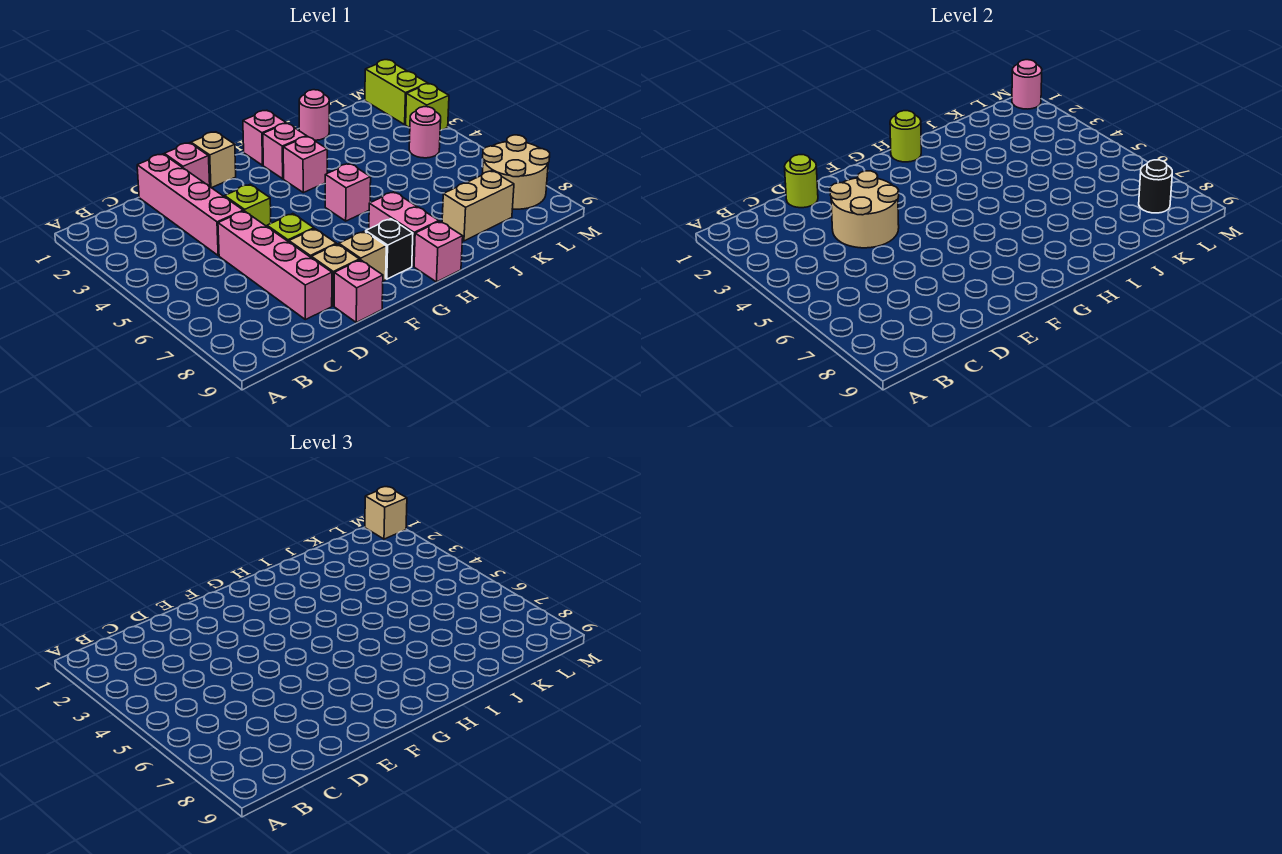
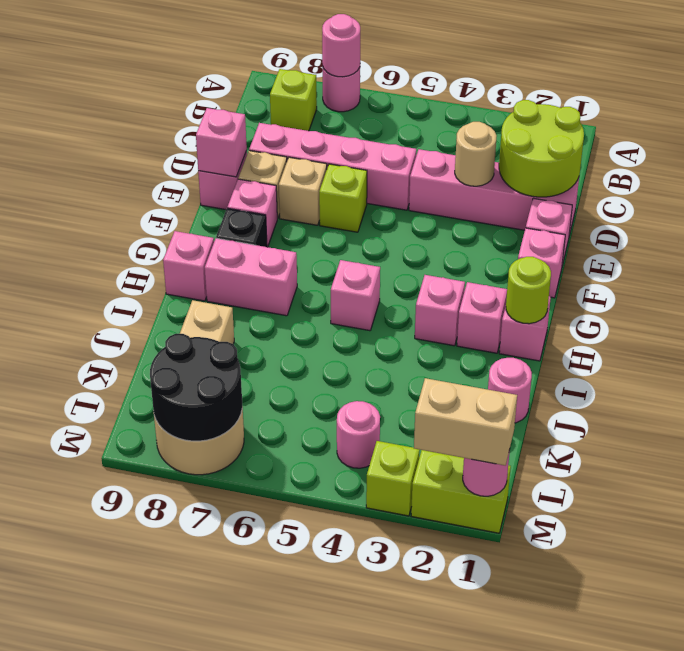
none -> pink 1x1 round brick [323,67,360,112]
none -> pink 1x1 round brick [322,14,360,77]
lime 1x1 round brick [785,155,818,208] -> lime 2x2 round brick [499,100,584,197]
tan 2x2 round brick [830,171,899,248] -> tan 1x1 round brick [455,122,497,186]
lime 1x1 brick [225,184,271,226] -> lime 1x1 brick moved to [270,69,317,131]
none -> pink 1x1 brick [196,108,247,177]
tan 1x1 brick [191,132,236,188] -> pink 1x1 brick [518,228,565,298]
tan 1x1 brick [339,231,386,281] -> pink 1x1 brick [227,179,277,247]
black 1x1 round brick [1139,160,1172,213] -> black 2x2 round brick [150,334,242,441]
tan 1x1 brick [365,487,407,539] -> tan 1x2 brick [414,378,517,465]

